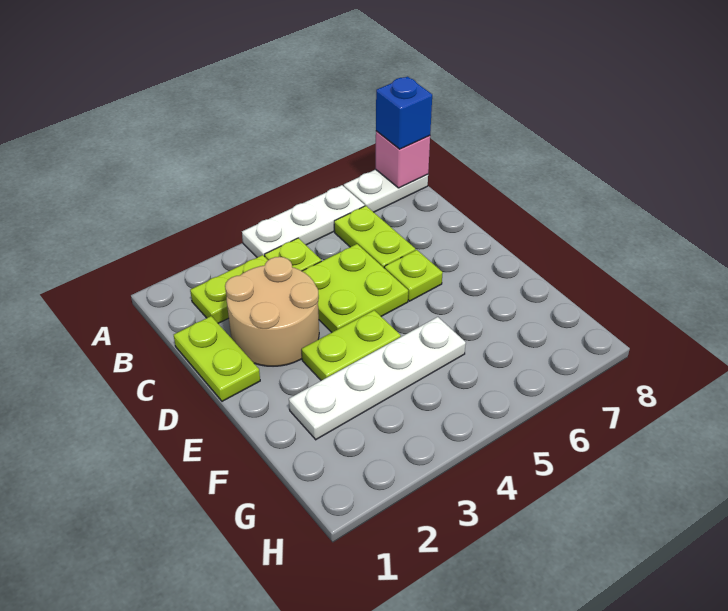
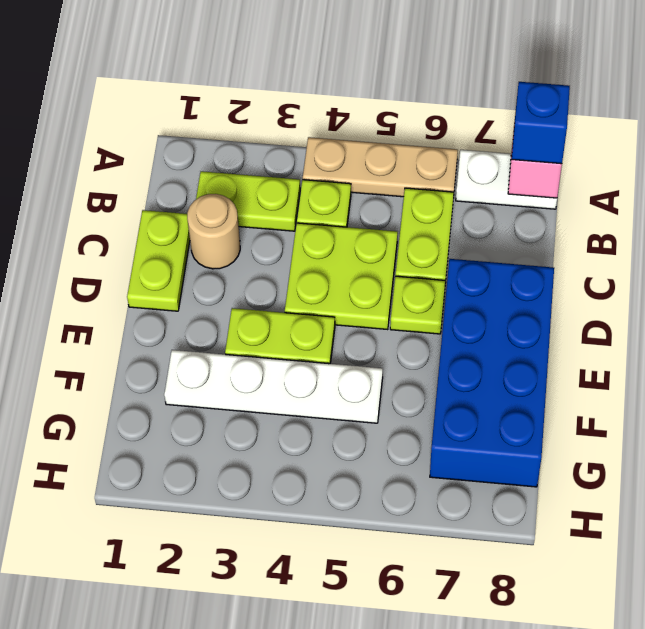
white 1x3 plate [242,185,365,257] -> tan 1x3 plate [303,137,458,198]
tan 2x2 round brick [225,257,319,366] -> tan 1x1 round brick [187,194,240,269]
none -> blue 2x4 brick [430,259,554,487]

